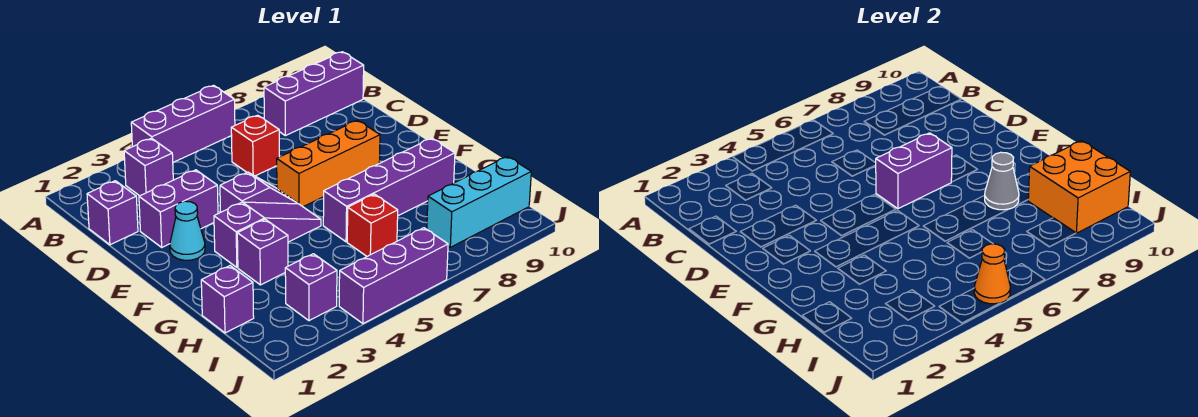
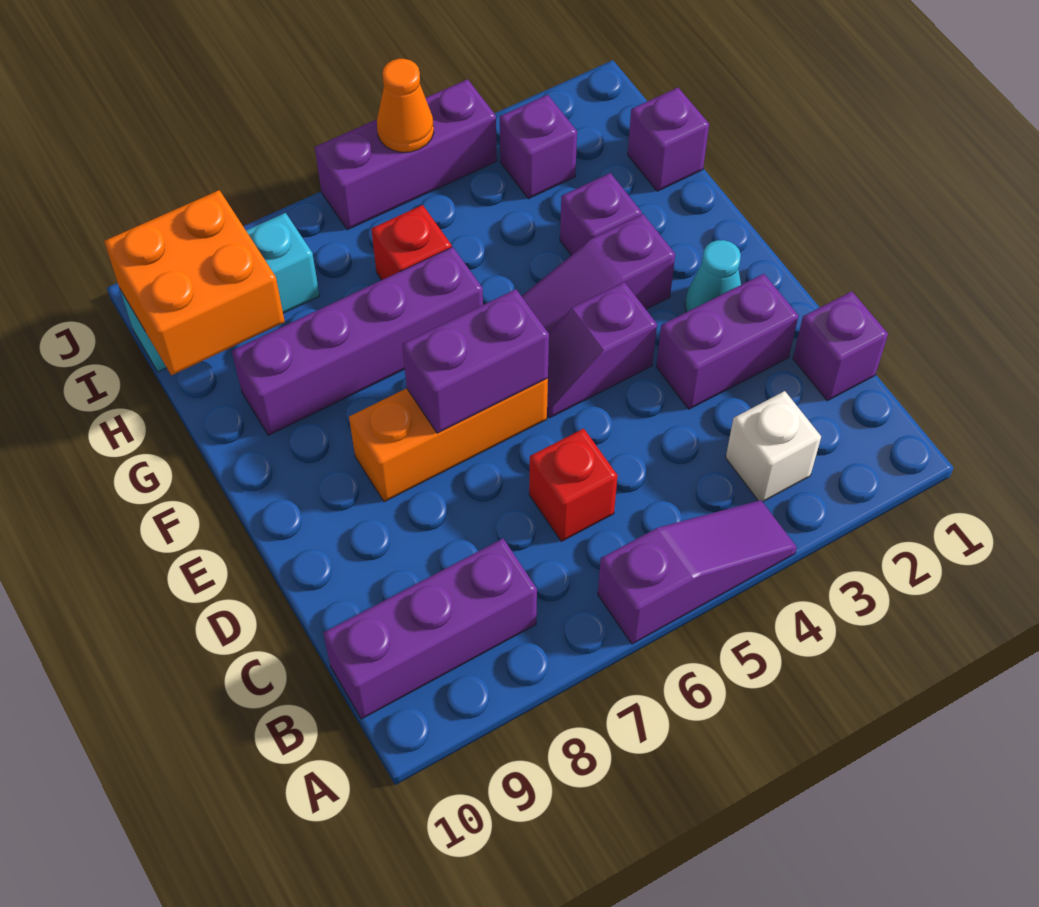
purple 1x3 brick [131,85,235,163] -> purple 1x3 slope [598,500,797,644]
purple 1x1 brick [124,138,173,196] -> white 1x1 brick [726,391,821,502]
grey 1x1 cone [985,152,1019,210] -> none

